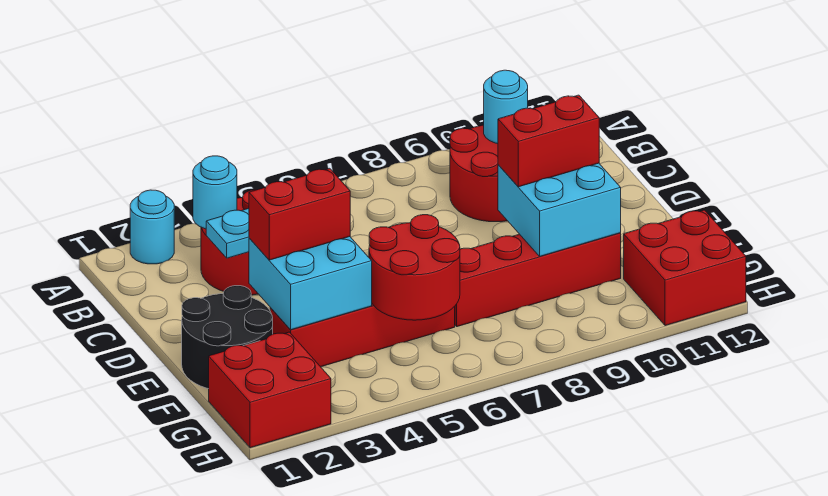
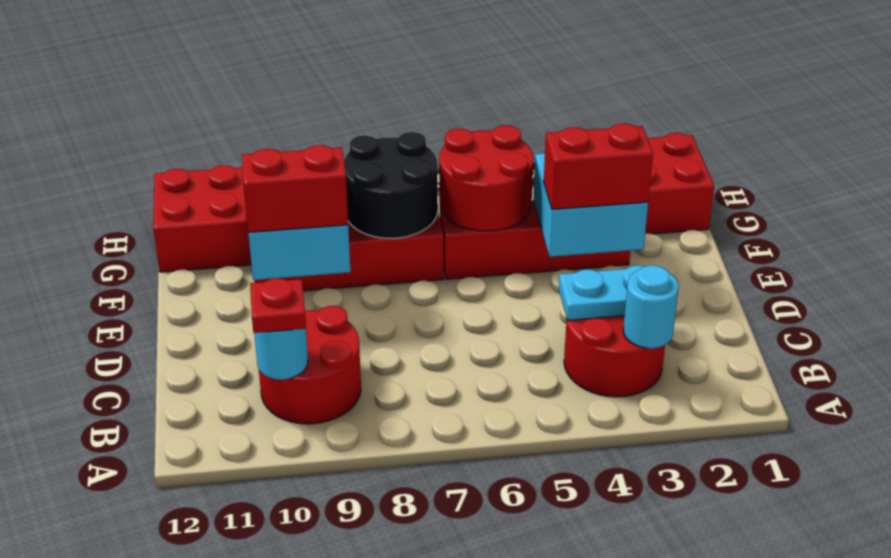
cyan 1x1 round brick [130,190,174,264] -> none
none -> red 1x1 plate [250,278,306,333]
black 2x2 round brick [182,286,273,389] -> black 2x2 round brick moved to [344,132,438,238]

